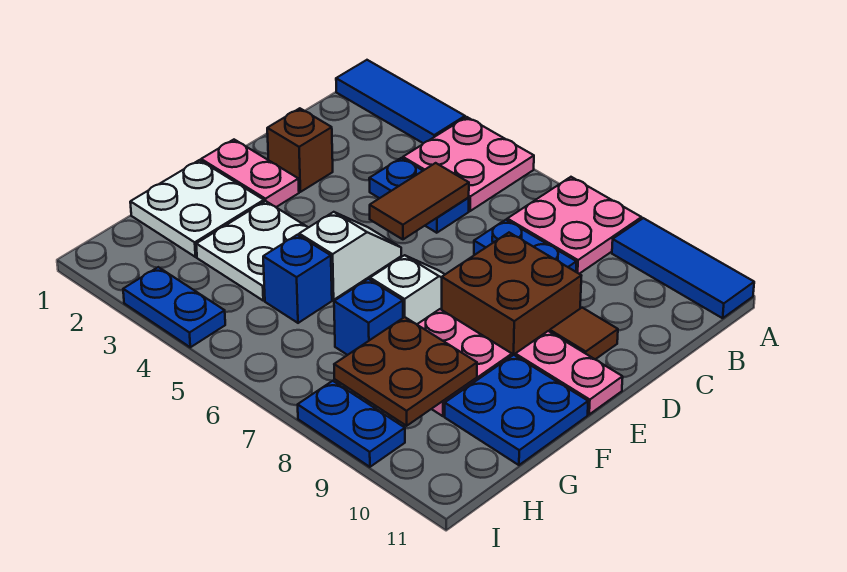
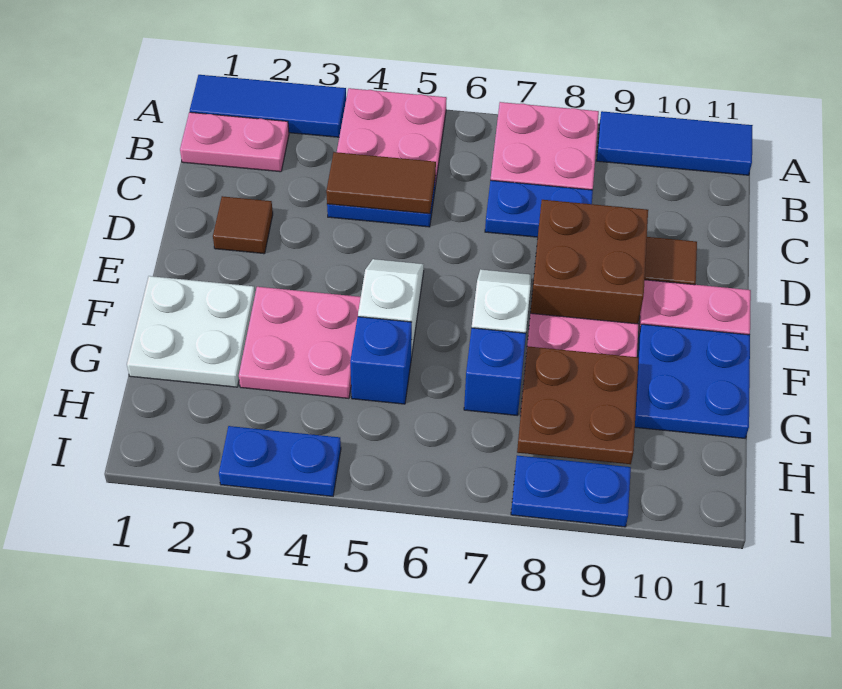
brown 1x2 tile [370,163,469,239] -> brown 1x2 tile turned to [326,152,436,214]
brown 1x1 brick [267,108,333,192] -> brown 1x1 tile [213,196,273,254]
pink 1x2 plate [201,140,299,207] -> pink 1x2 plate moved to [180,112,289,172]
white 2x2 plate [196,201,308,301] -> pink 2x2 plate [239,287,361,398]

